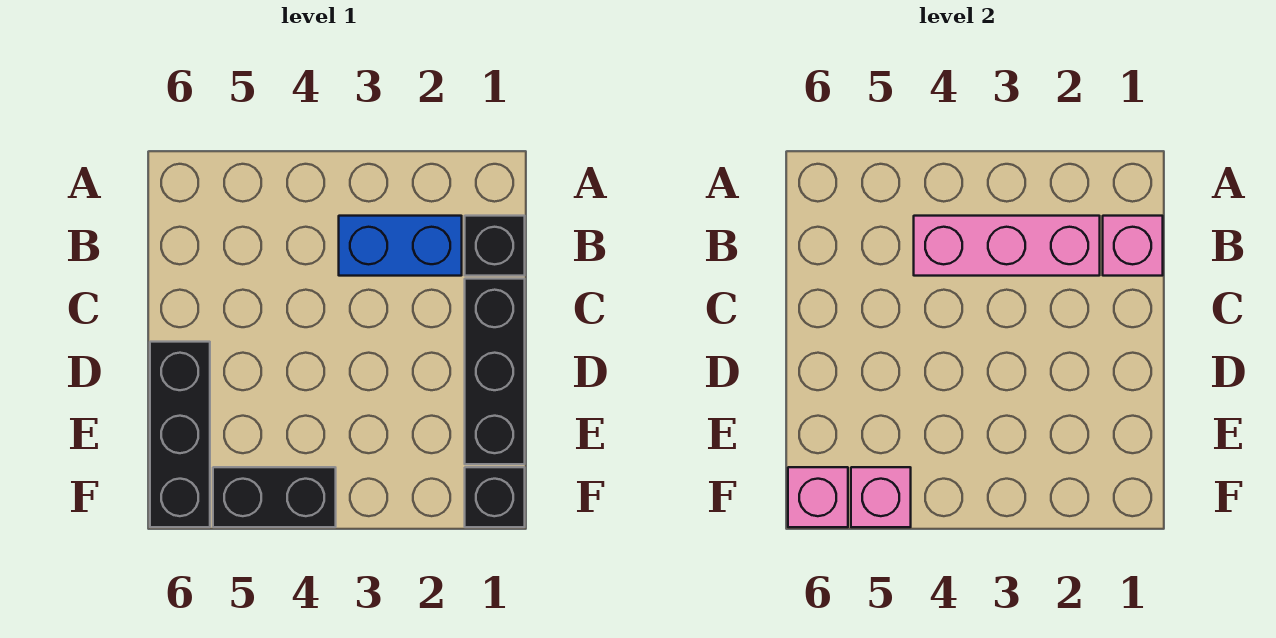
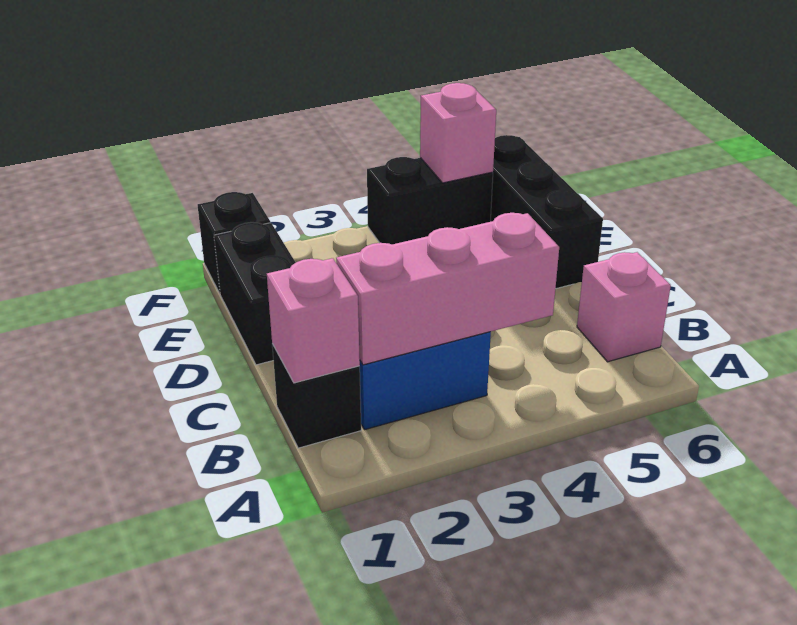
black 1x3 brick [465,279,525,464] -> black 1x2 brick [214,222,296,365]
pink 1x1 brick [788,467,848,527] -> pink 1x1 brick moved to [577,252,671,362]

